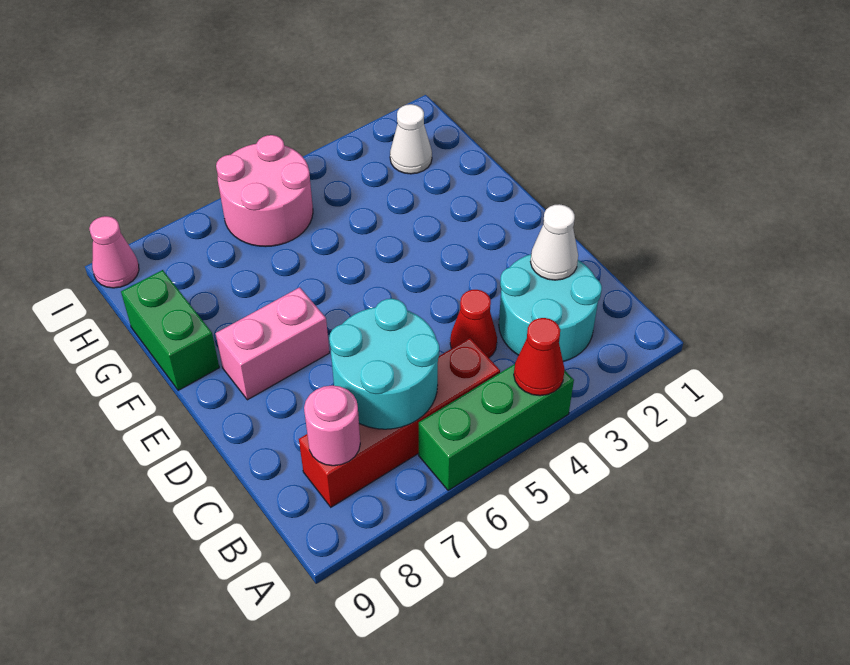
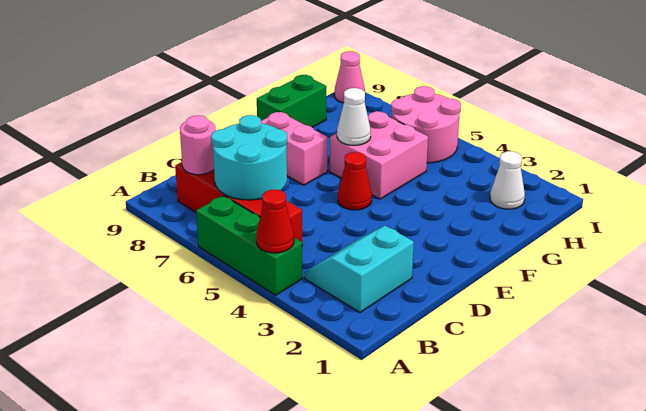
cyan 2x2 round brick [499,254,602,362] -> cyan 2x2 slope [305,226,414,312]
white 1x1 cone [530,204,578,280] -> white 1x1 cone moved to [337,88,371,145]
red 1x1 cone [450,290,497,358] -> red 1x1 cone moved to [338,152,372,210]
none -> pink 2x2 brick [330,111,428,199]

